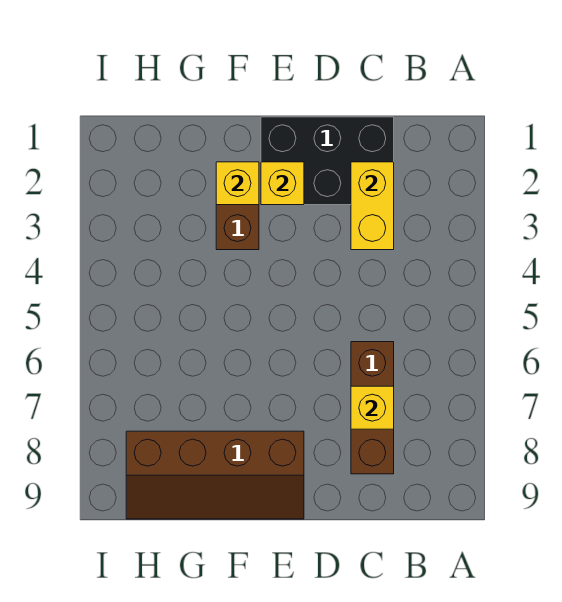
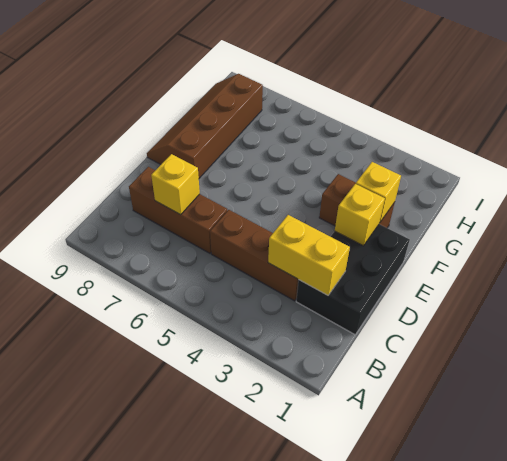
none -> brown 1x3 brick [210,210,298,301]

